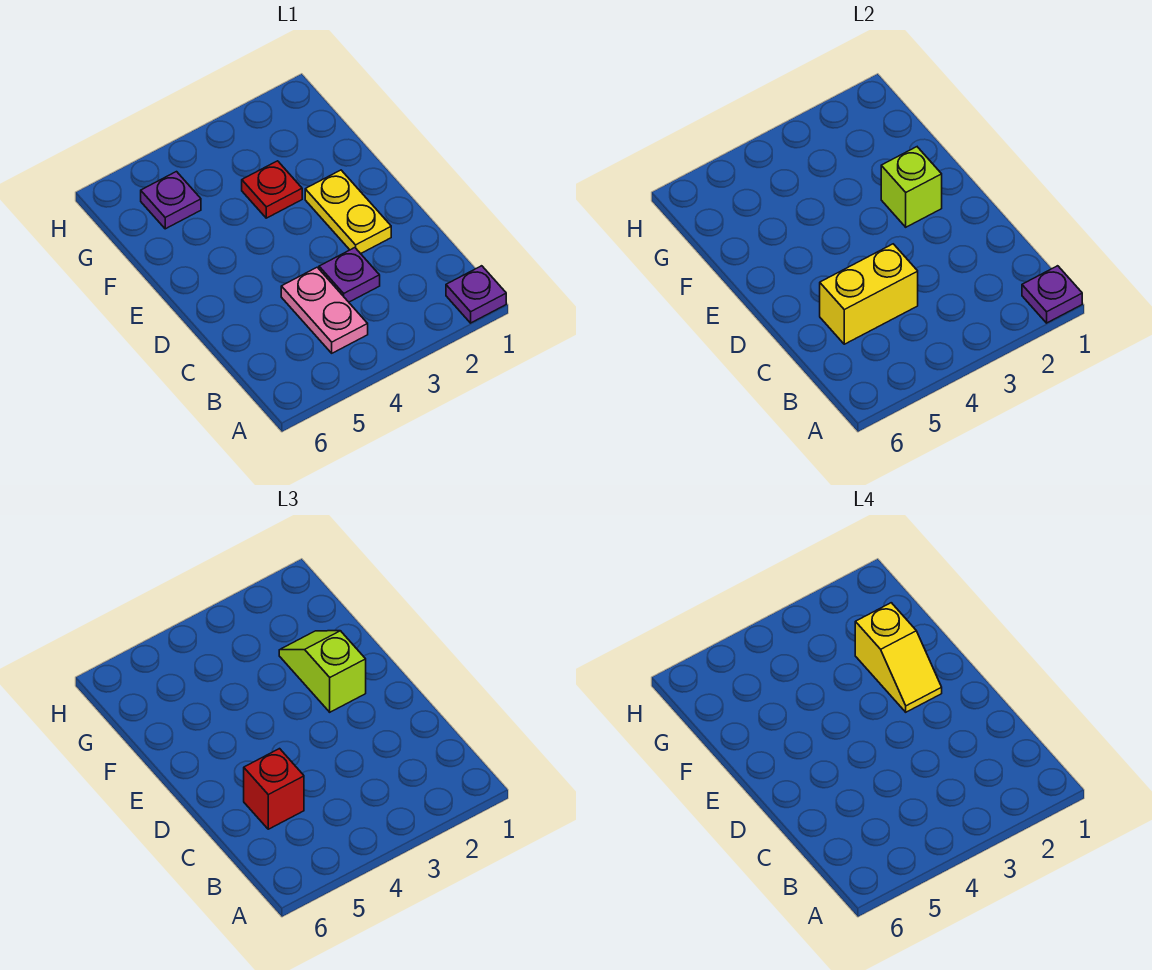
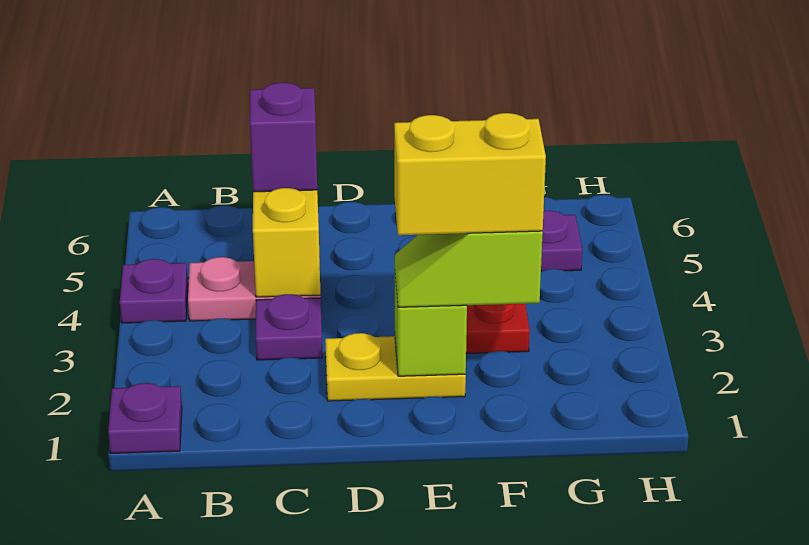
purple 1x1 plate [1022,266,1082,323] -> purple 1x1 plate moved to [120,259,188,323]
red 1x1 brick [244,749,304,829] -> purple 1x1 brick [250,83,317,192]
lime 1x2 slope [279,631,366,712] -> lime 1x2 slope turned to [395,231,543,307]
yellow 1x2 slope [855,603,942,712] -> yellow 1x2 brick [394,113,546,235]

